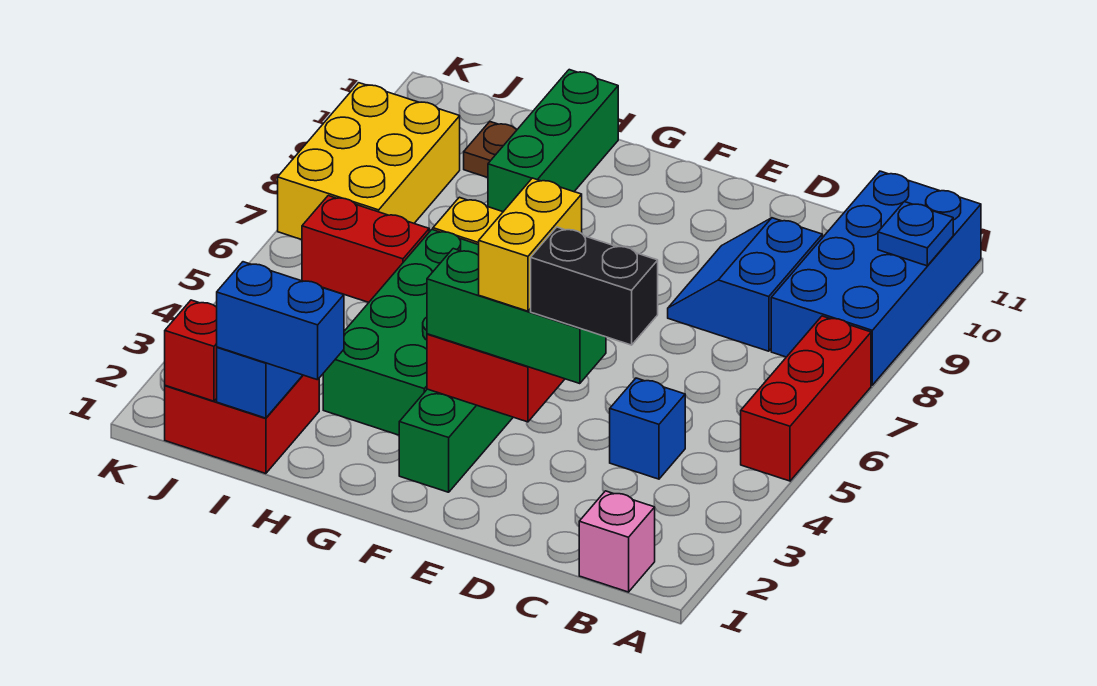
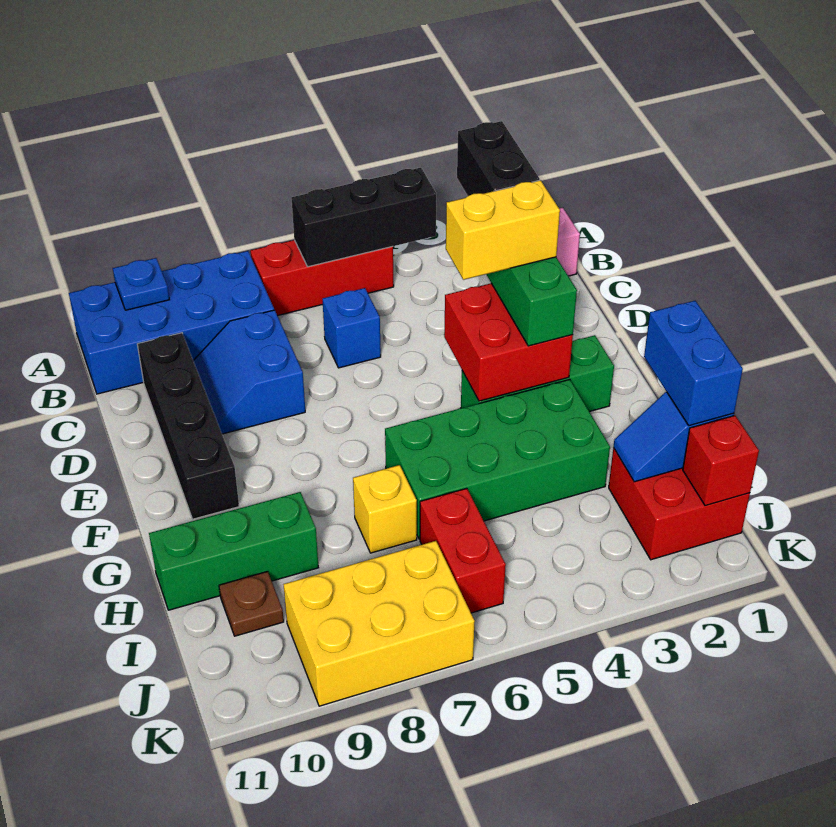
none -> black 1x3 brick [291,168,436,267]
blue 1x1 brick [610,378,685,479] -> blue 1x1 brick moved to [322,288,381,368]
blue 2x2 slope [668,218,822,351] -> blue 2x2 slope turned to [193,310,305,434]
none -> black 1x4 brick [137,333,239,519]

